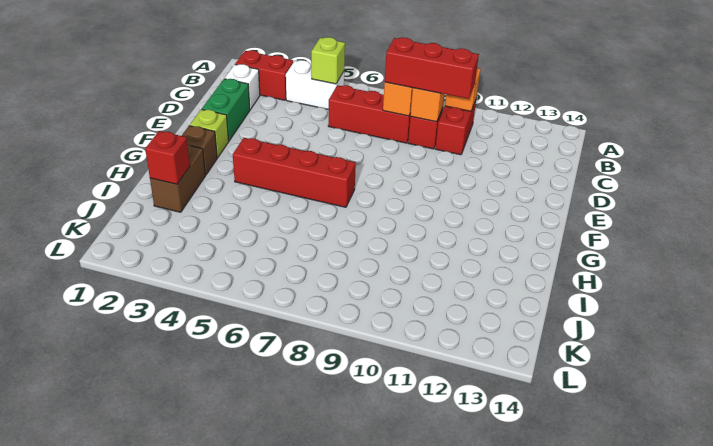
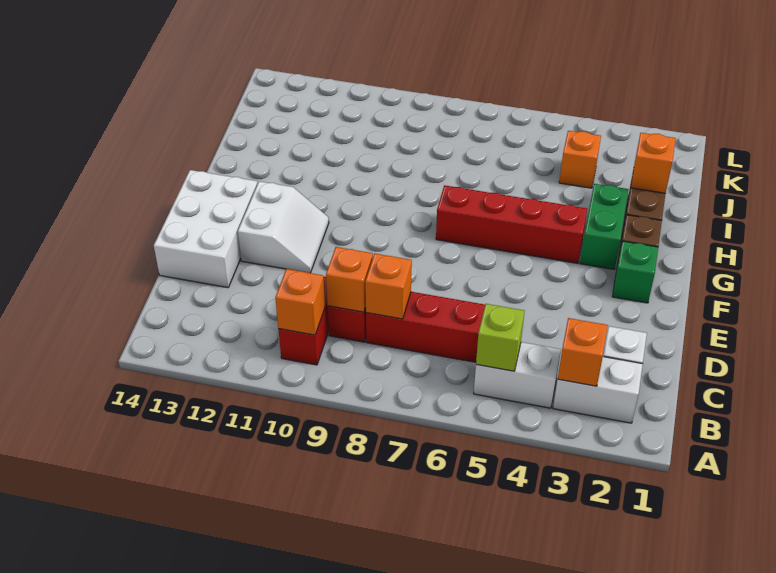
red 1x2 brick [235,50,293,100] -> white 1x2 brick [553,357,643,423]
none -> orange 1x1 brick [558,318,608,386]
red 1x3 brick [385,37,479,99] -> none
green 1x2 brick [202,79,250,141] -> green 1x2 brick moved to [580,184,629,270]
none -> white 2x3 brick [154,170,258,288]
none -> white 2x2 slope [238,181,329,273]
lime 1x1 brick [190,109,229,158] -> green 1x1 brick [612,241,658,303]
red 1x1 brick [145,131,190,184] -> orange 1x1 brick [631,133,676,193]
none -> orange 1x1 brick [559,131,601,188]

